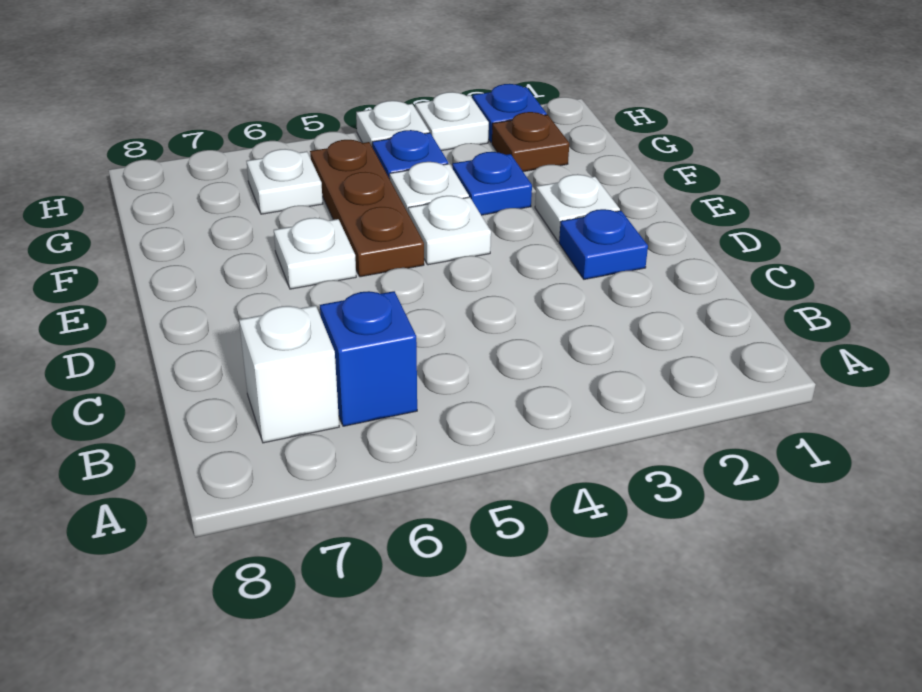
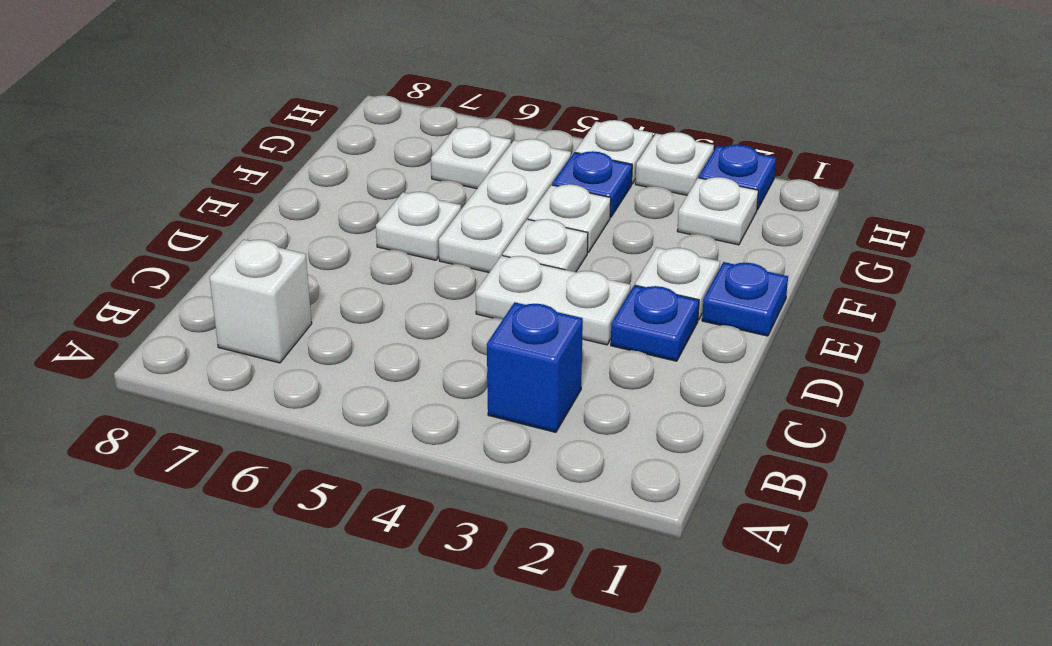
blue 1x1 brick [320,291,417,426] -> blue 1x1 brick moved to [487,302,583,432]
none -> white 1x2 plate [476,255,631,345]
brown 1x3 plate [310,140,424,277] -> white 1x3 plate [439,139,571,272]
blue 1x1 plate [452,152,532,215] -> blue 1x1 plate moved to [702,262,788,336]
brown 1x1 plate [492,112,569,172] -> white 1x1 plate [677,177,758,245]

